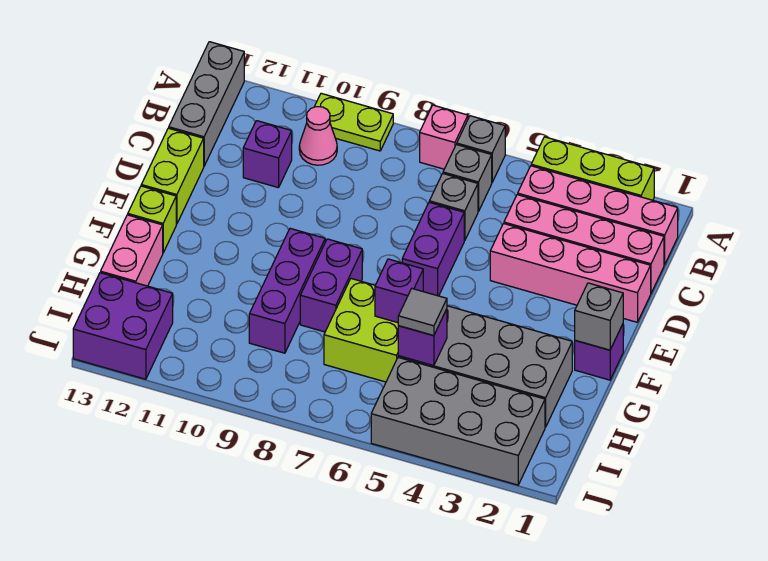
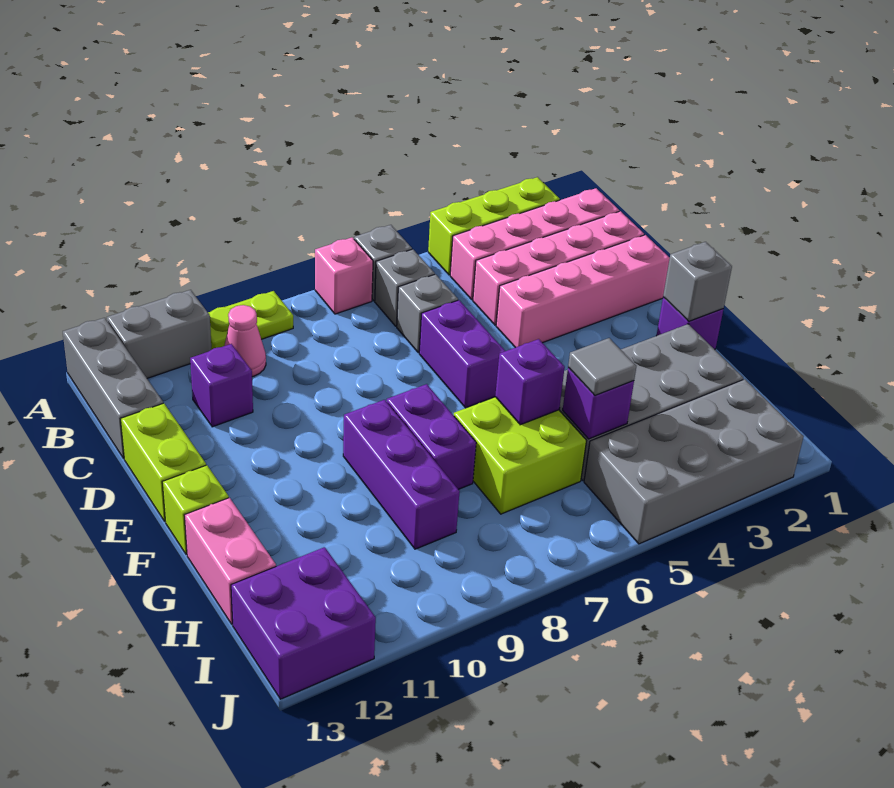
none -> grey 1x2 brick [107,290,211,378]

